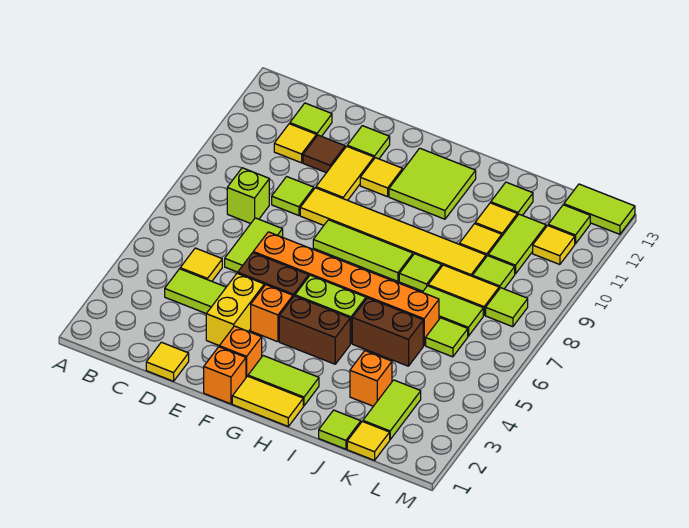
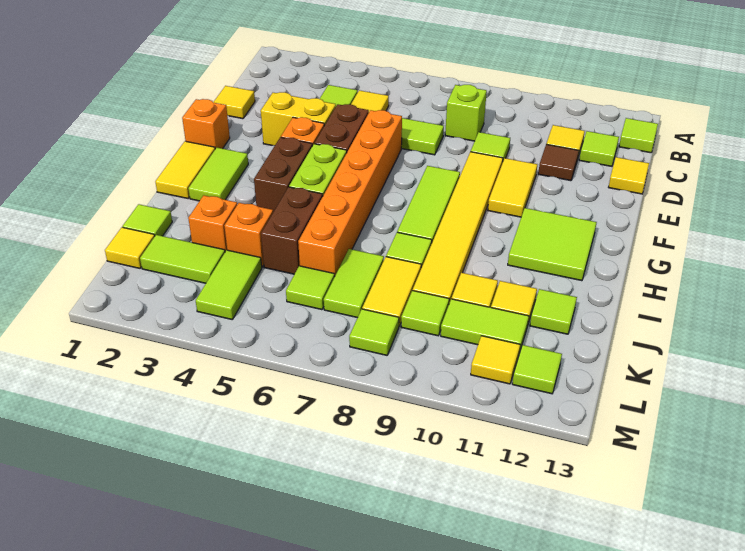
yellow 1x2 tile [316,146,374,200] -> yellow 1x2 tile turned to [488,158,537,217]
lime 1x1 tile [347,126,390,159] -> lime 1x1 tile moved to [619,118,658,153]
orange 1x1 brick [219,326,262,377] -> orange 1x1 brick moved to [224,203,273,267]
yellow 1x1 tile [360,158,403,197] -> yellow 1x1 tile moved to [609,157,649,194]
lime 1x2 tile [564,184,635,234] -> lime 1x2 tile moved to [196,250,262,320]

